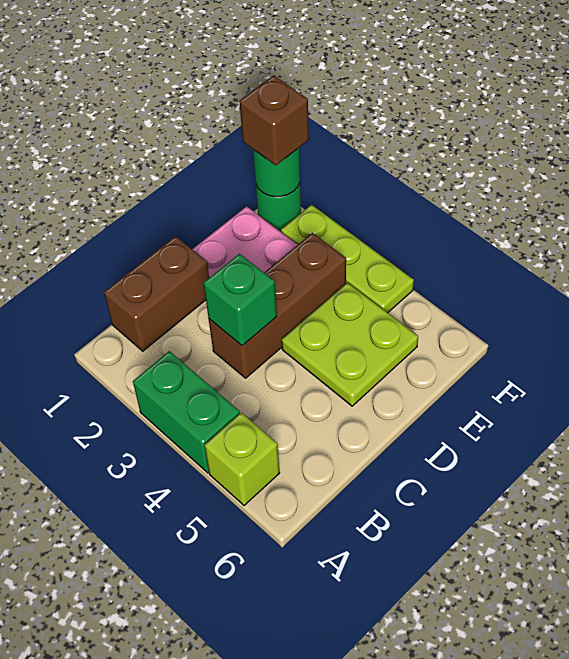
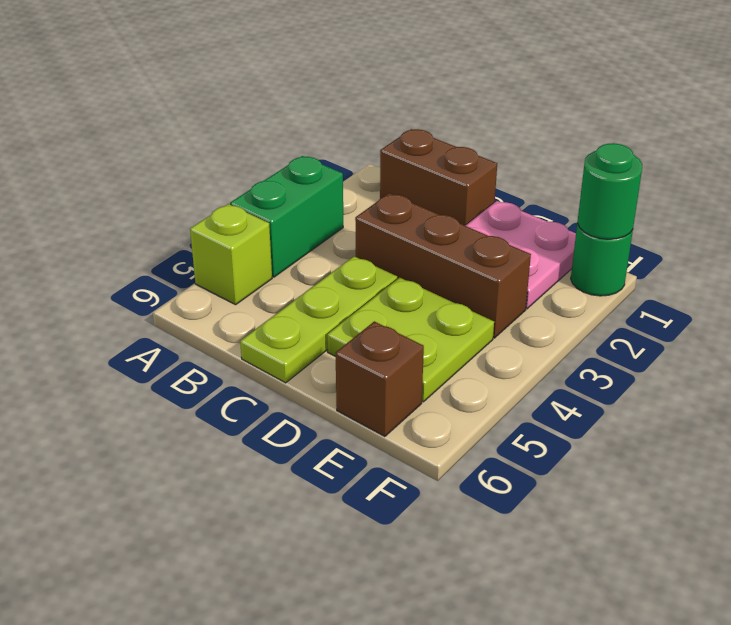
green 1x1 brick [204,254,277,346] -> none
brown 1x1 brick [239,75,309,166] -> brown 1x1 brick moved to [336,321,424,437]
lime 1x3 plate [281,205,414,313] -> lime 1x3 plate moved to [240,256,397,383]

